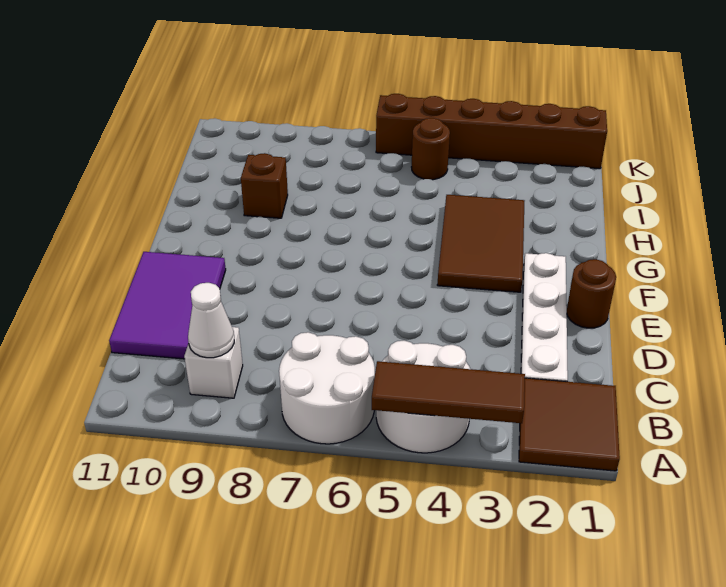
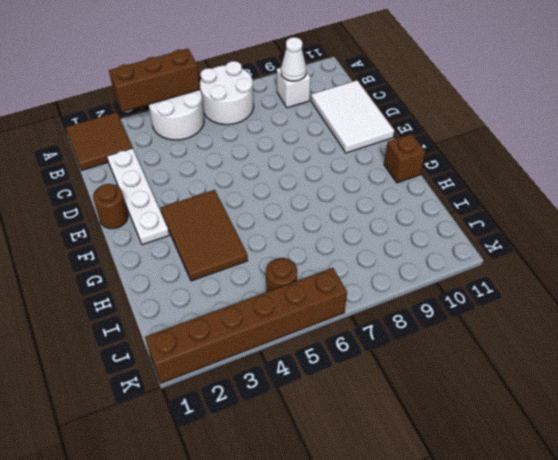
brown 1x3 tile [372,361,525,423] -> brown 1x3 brick [109,49,200,112]
purple 2x3 tile [109,252,226,359] -> white 2x3 tile [311,80,394,153]
brown 1x1 brick [241,153,288,218] -> brown 1x1 brick moved to [384,134,425,183]

